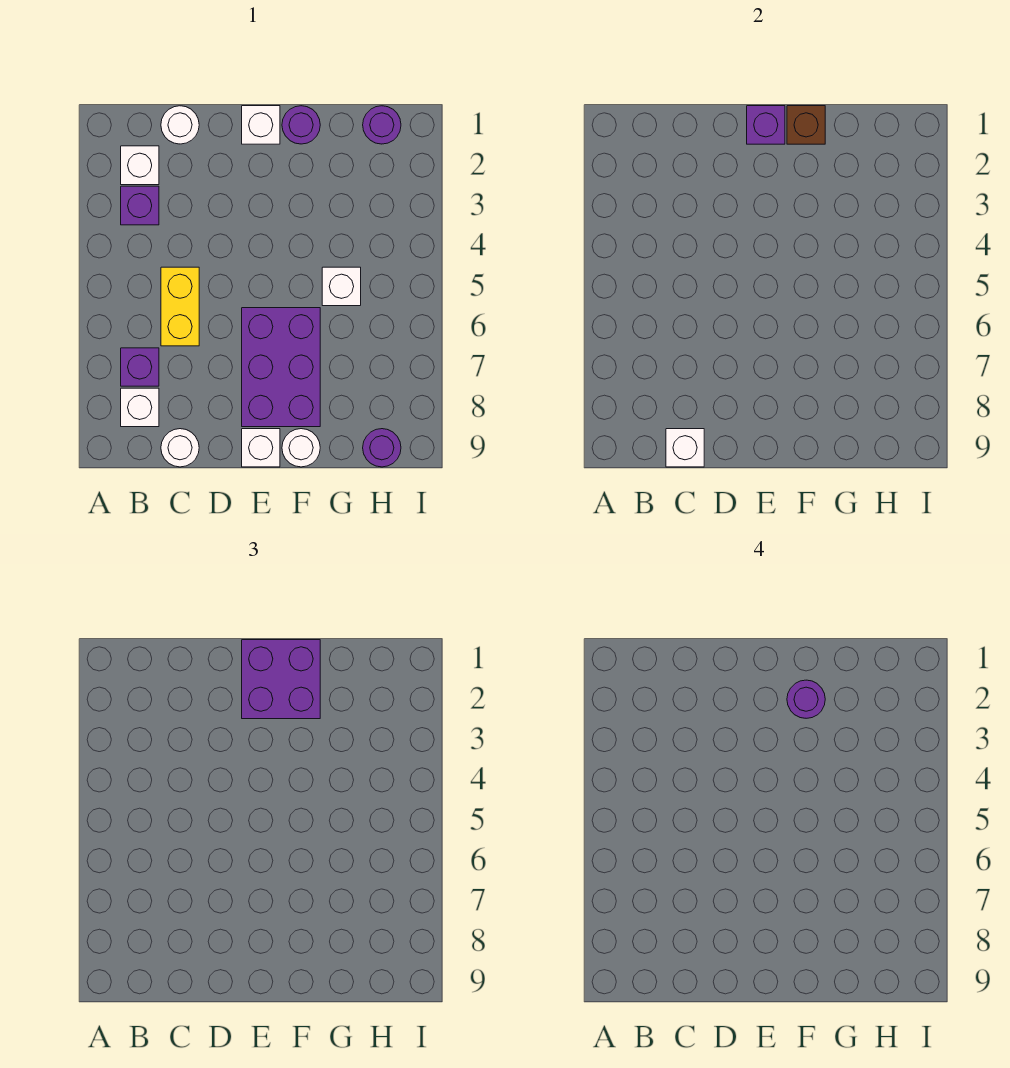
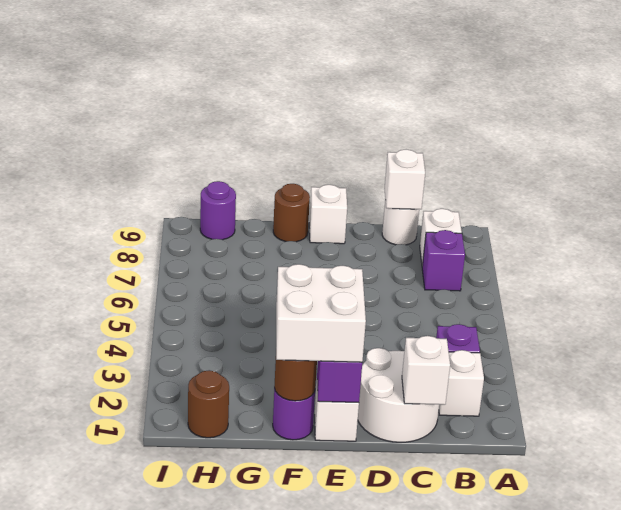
white 1x1 round brick [161,106,199,144] -> white 2x2 round brick [358,348,439,442]
yellow 1x2 brick [161,267,199,346] -> none
purple 2x2 brick [242,640,320,719] -> white 2x2 brick [276,264,366,362]
purple 2x3 brick [242,308,320,427] -> none
brown 1x1 brick [787,106,825,144] -> brown 1x1 round brick [274,360,317,401]
purple 1x1 round brick [787,680,825,718] -> none
white 1x1 round brick [282,429,320,467] -> brown 1x1 round brick [273,184,310,242]
white 1x1 brick [322,267,361,306] -> white 1x1 brick moved to [402,336,450,405]
purple 1x1 round brick [363,106,401,144] -> brown 1x1 round brick [188,370,229,438]

